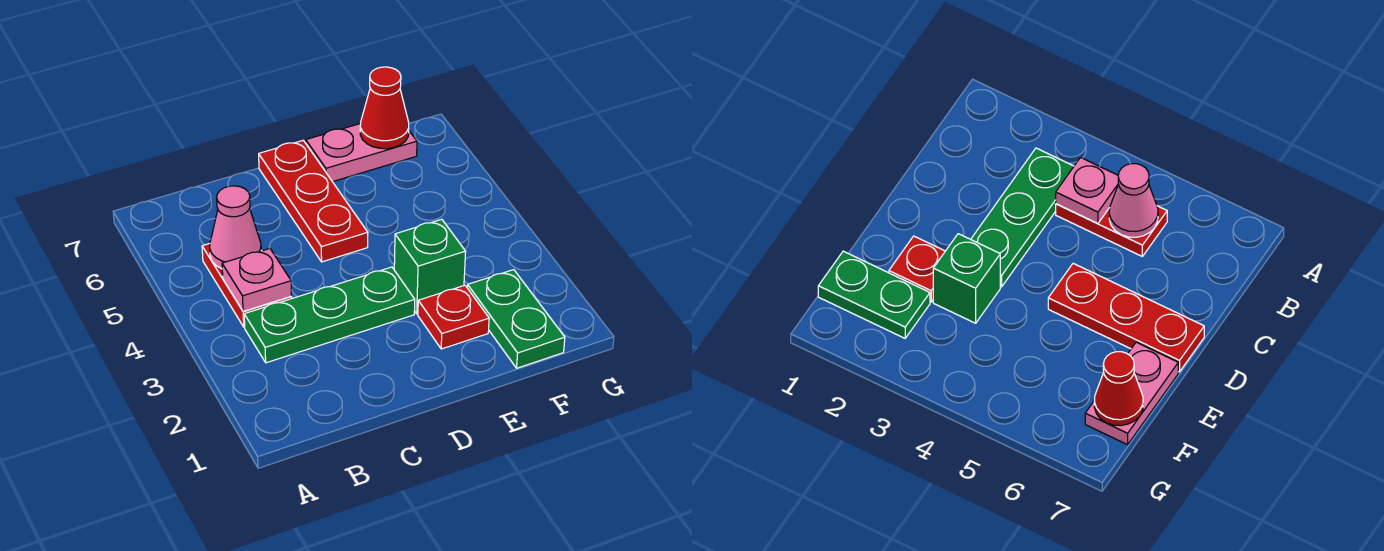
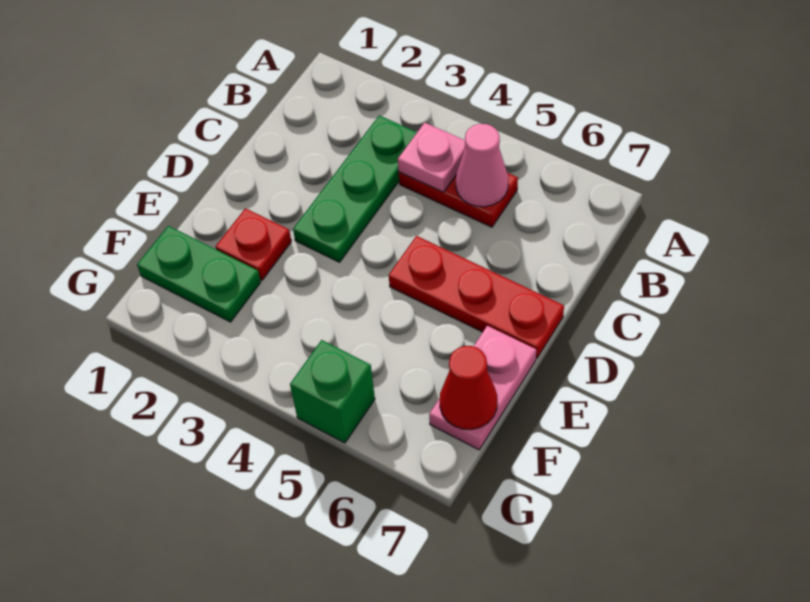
green 1x1 brick [394,219,466,314] -> green 1x1 brick moved to [290,340,375,443]

